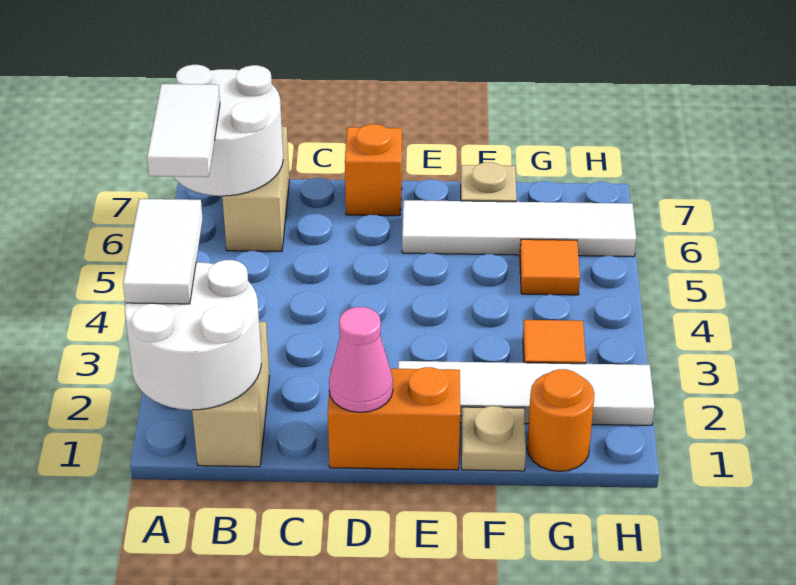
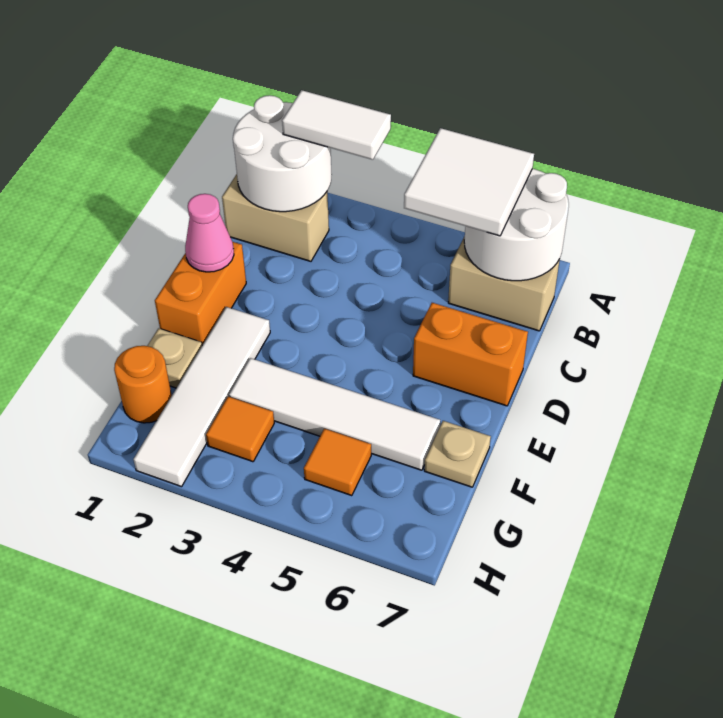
white 1x2 tile [147,84,220,177] -> white 2x2 tile [404,128,534,236]
orange 1x1 brick [345,124,402,216] -> orange 1x2 brick [413,303,528,406]
white 1x4 tile [402,200,636,257] -> white 1x4 tile turned to [229,358,440,470]

